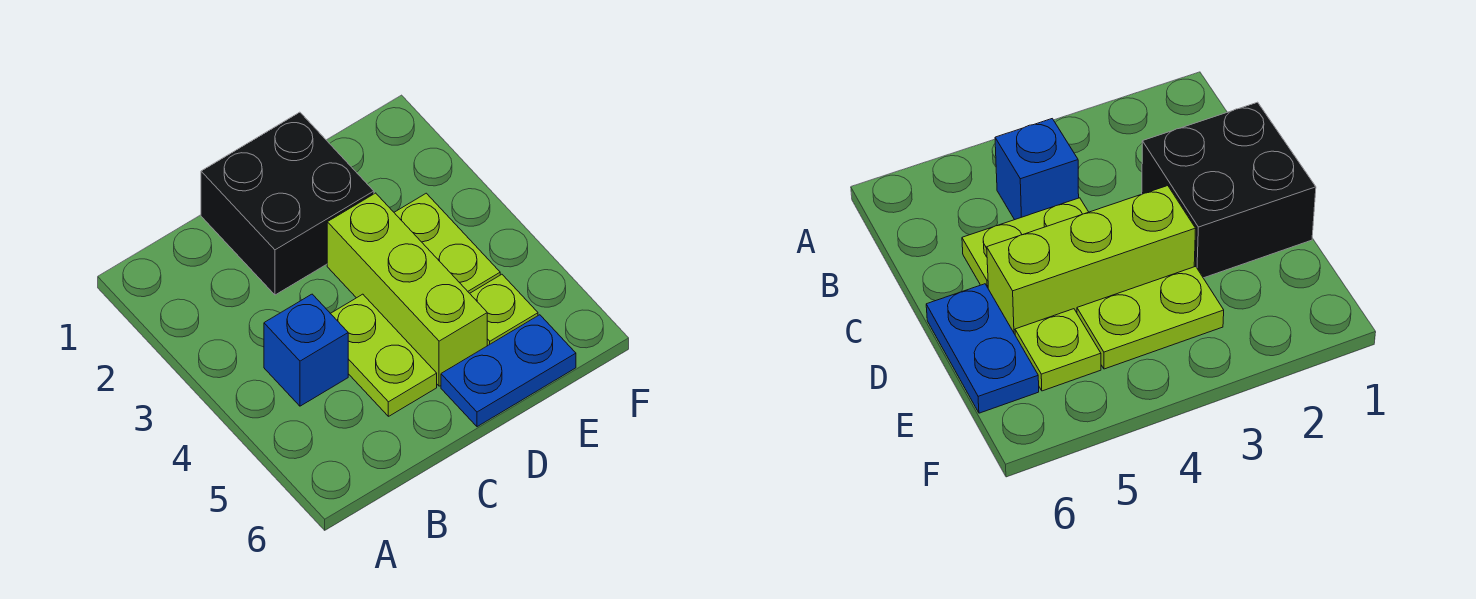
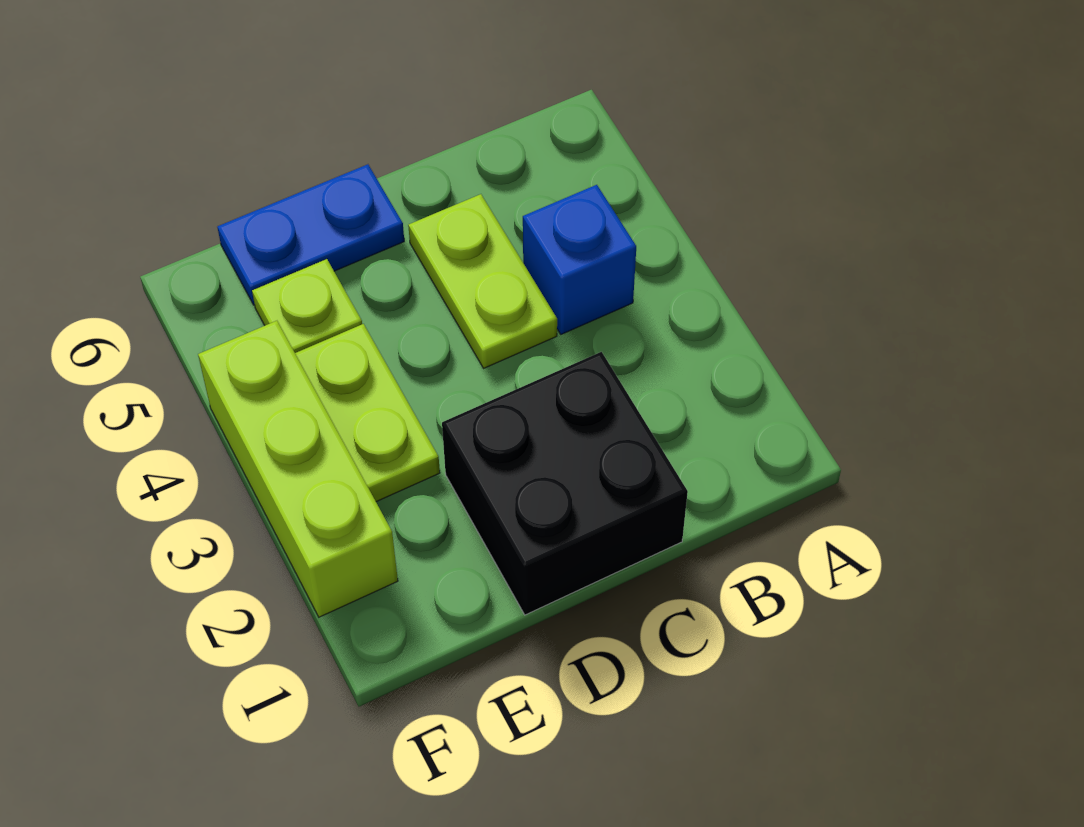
lime 1x3 brick [327,193,487,386] -> lime 1x3 brick moved to [198,321,398,617]

